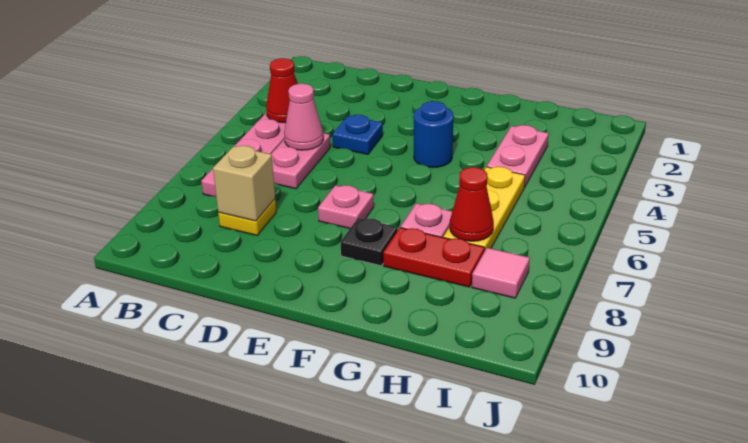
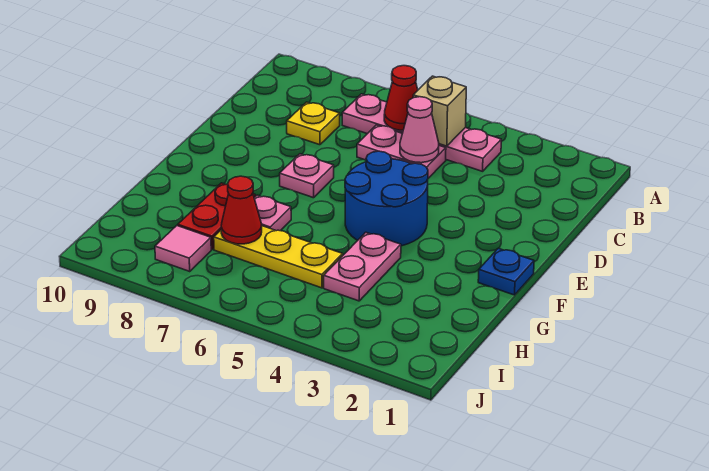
red 1x1 cone [266,58,297,123] -> red 1x1 cone moved to [384,66,418,130]
tan 1x1 brick [213,146,275,221] -> tan 1x1 brick moved to [413,76,466,146]
blue 1x1 plate [332,115,383,154] -> blue 1x1 plate moved to [478,248,534,295]
blue 1x1 round brick [414,101,454,168] -> blue 2x2 round brick [345,151,428,246]
black 1x1 plate [341,218,398,266] -> none
pink 1x2 plate [487,125,549,187] -> pink 1x2 plate turned to [324,232,401,301]

